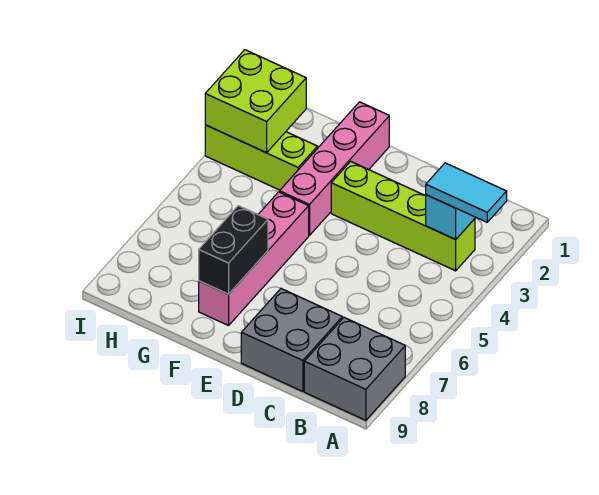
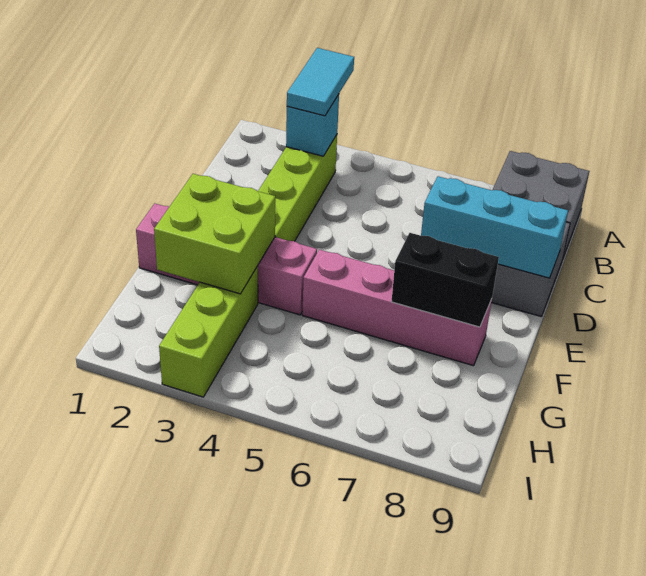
none -> cyan 1x3 brick [421,176,568,278]
lime 2x2 brick [205,50,306,153] -> lime 2x2 brick moved to [154,174,275,294]

